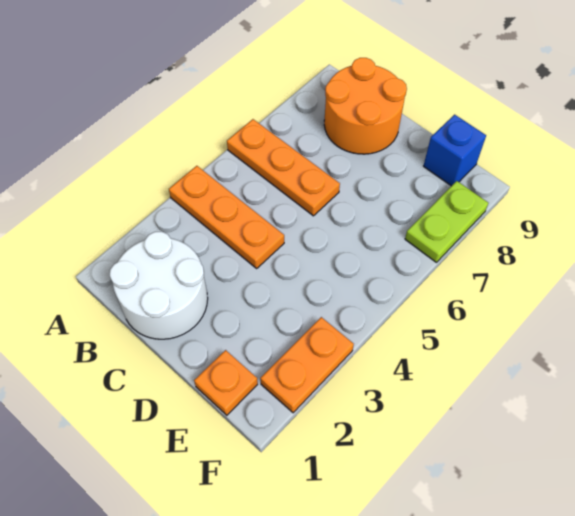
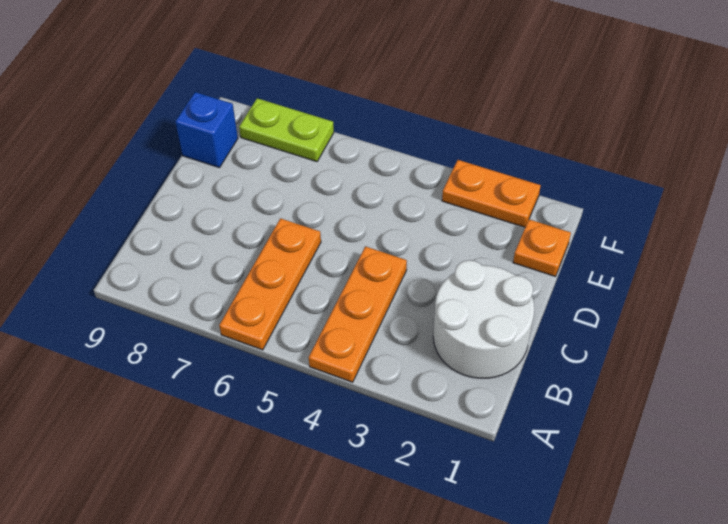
orange 2x2 round brick [324,58,407,154] -> none

